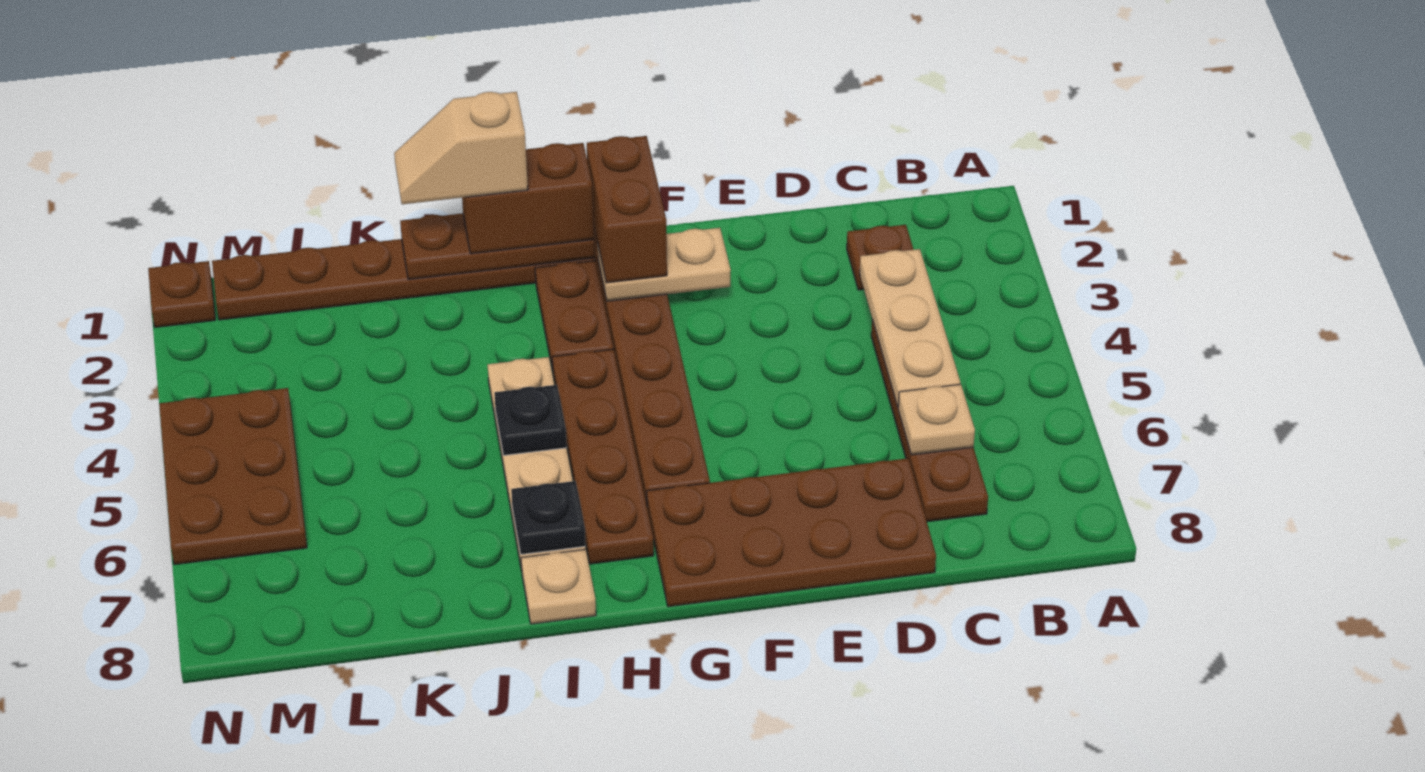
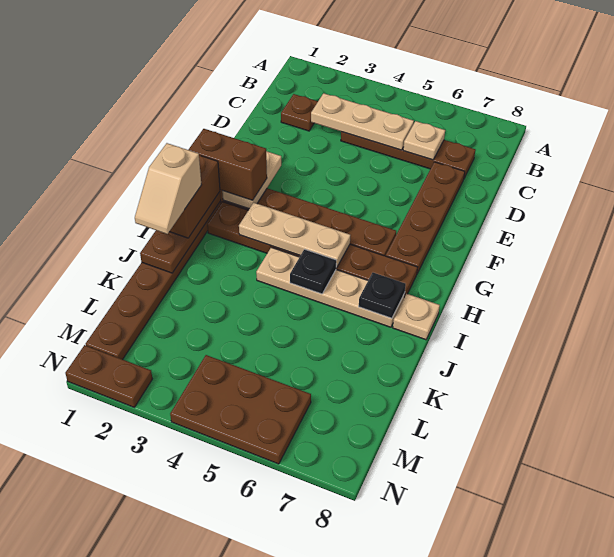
brown 2x4 plate [647,458,936,607] -> brown 1x4 plate [386,162,465,273]
none -> tan 1x3 plate [239,203,351,268]
brown 1x1 plate [148,261,215,327] -> brown 1x2 plate [65,345,152,407]

